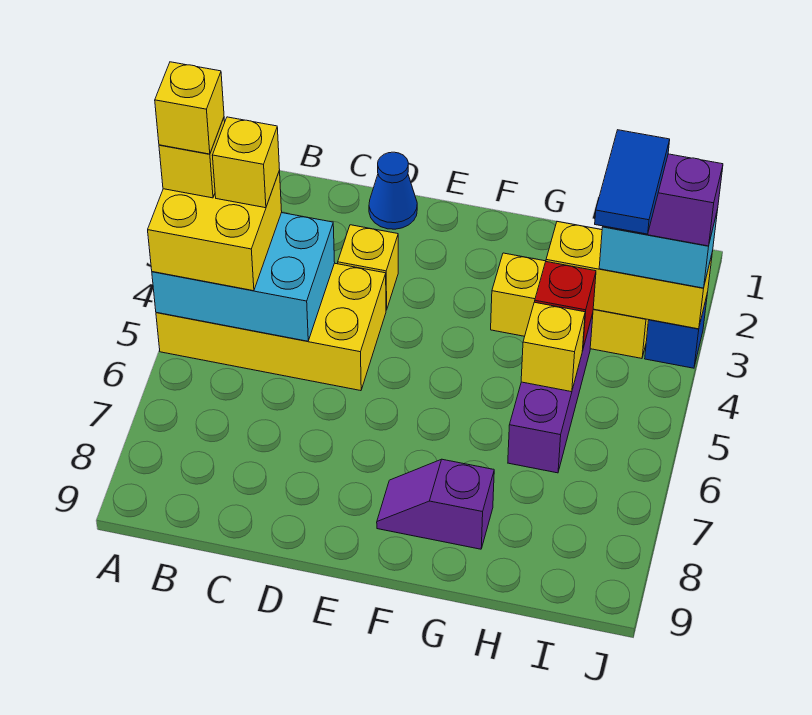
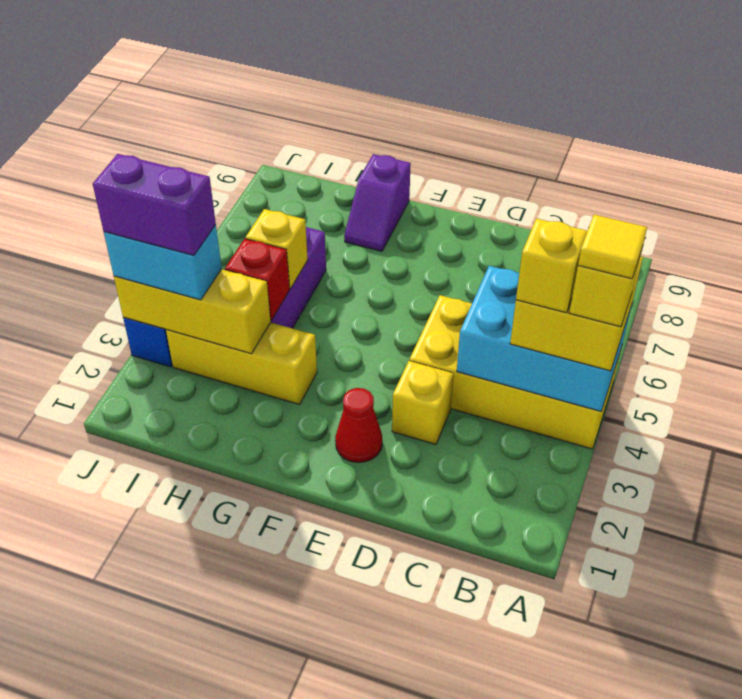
yellow 1x1 brick [155,62,224,154] -> yellow 1x1 tile [578,215,647,279]
blue 1x1 cone [369,152,417,229] -> none
none -> red 1x1 cone [335,388,382,463]
purple 1x2 slope [377,459,494,549] -> purple 1x2 slope turned to [344,154,411,251]
blue 1x2 tile [595,130,670,234] -> none

